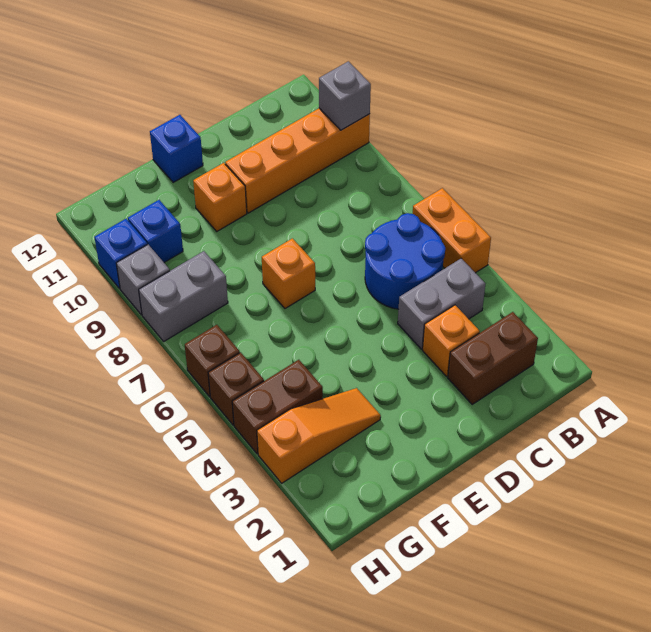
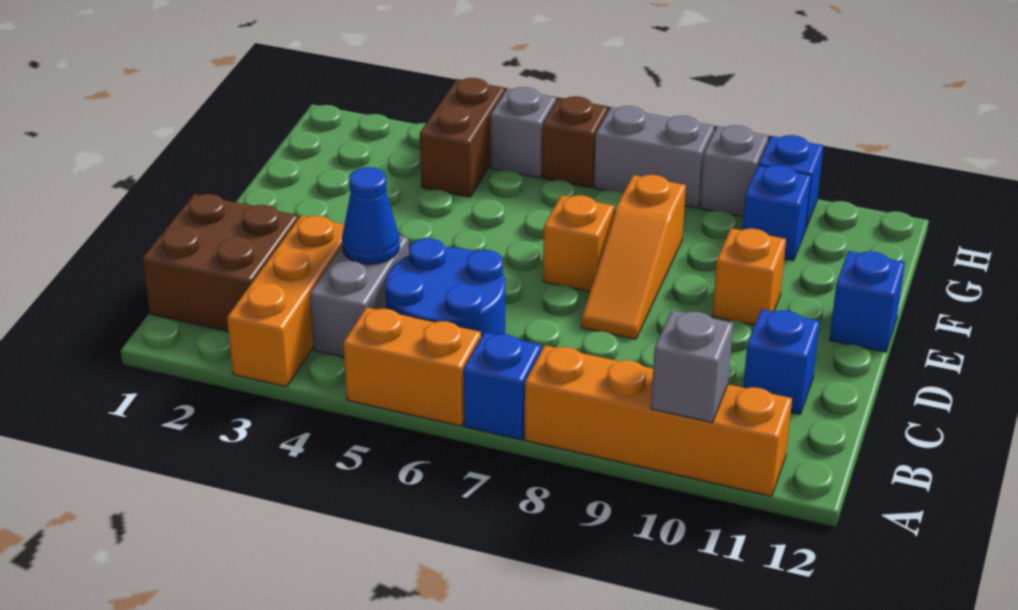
none -> blue 1x1 brick [463,333,541,440]
orange 1x4 brick [225,108,370,213] -> orange 1x4 brick turned to [525,345,792,496]
brown 1x2 brick [448,312,538,404] -> brown 2x2 brick [142,194,298,331]
orange 1x1 brick [423,305,480,376] -> orange 1x3 brick [227,216,344,387]
none -> blue 1x1 cone [342,167,400,264]
none -> blue 1x1 brick [743,309,820,414]
orange 1x3 slope [257,388,381,483] -> orange 1x3 slope moved to [581,175,686,339]
grey 1x2 brick [139,251,228,341] -> grey 1x2 brick turned to [594,106,714,208]
brown 1x1 brick [208,352,264,425] -> grey 1x1 brick [490,87,556,178]

